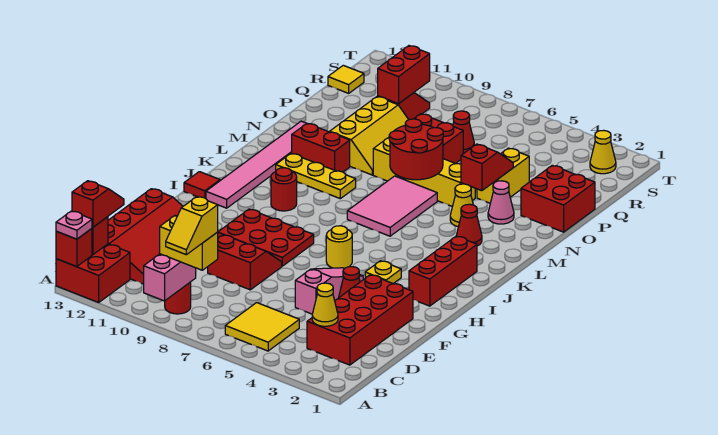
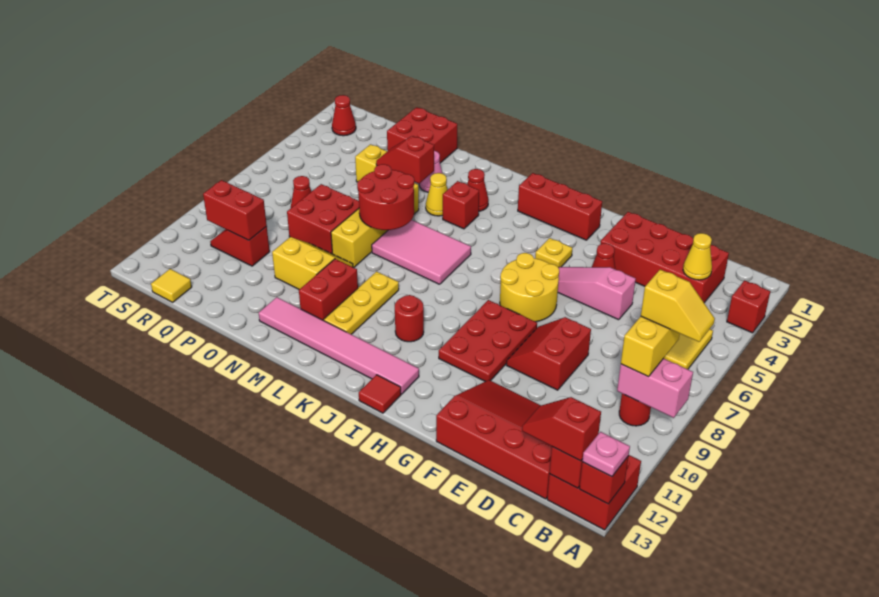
none -> red 1x1 brick [727,280,770,333]
yellow 1x1 round brick [326,226,352,268] -> yellow 2x2 round brick [500,253,559,322]
none -> red 1x1 brick [443,181,479,229]
yellow 2x3 slope [330,97,409,175] -> yellow 2x2 slope [272,237,353,289]
yellow 1x1 cone [590,130,616,174] -> red 1x1 cone [332,95,356,136]

